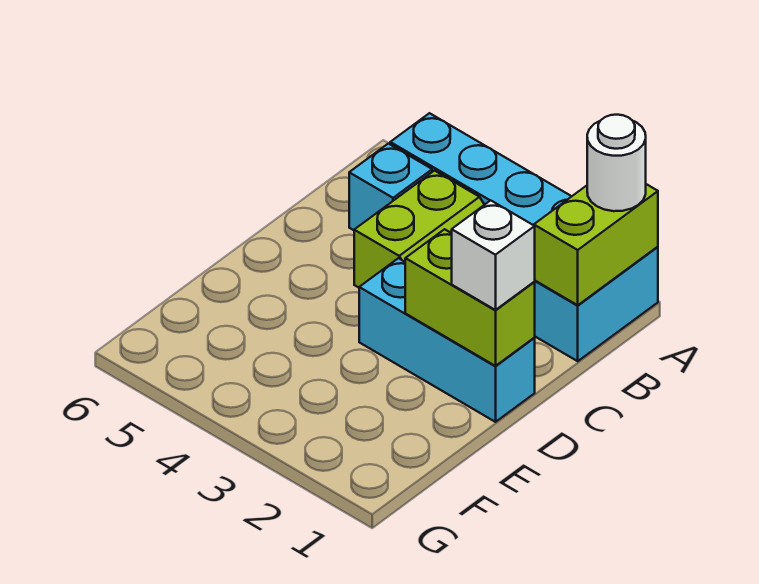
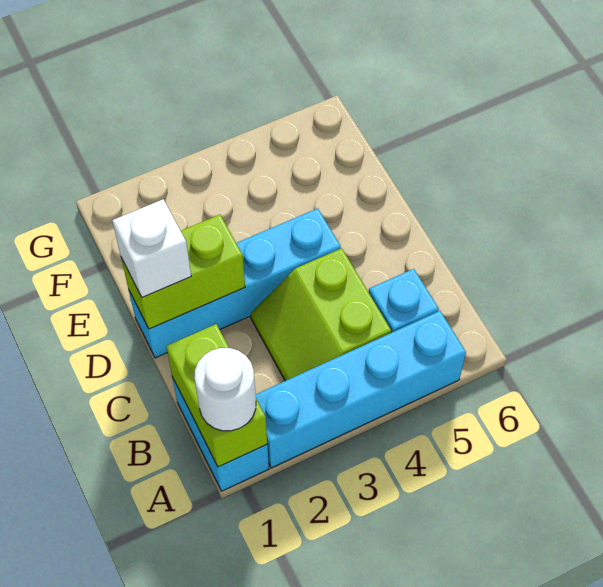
cyan 1x3 brick [359,258,535,422] -> cyan 1x4 brick [129,208,341,358]

